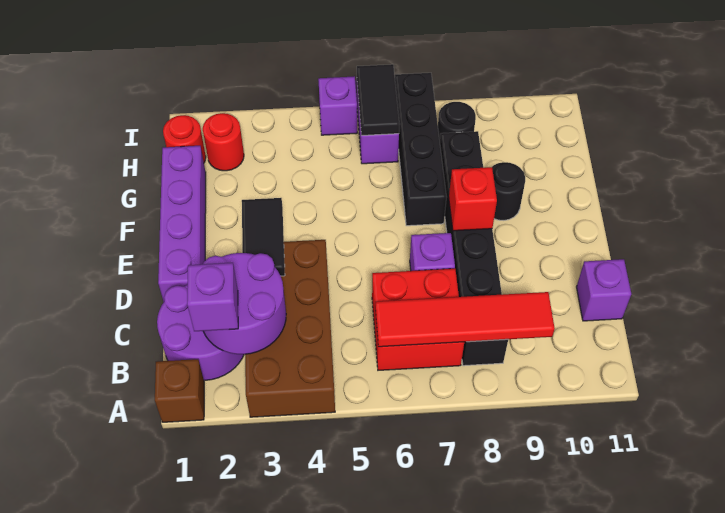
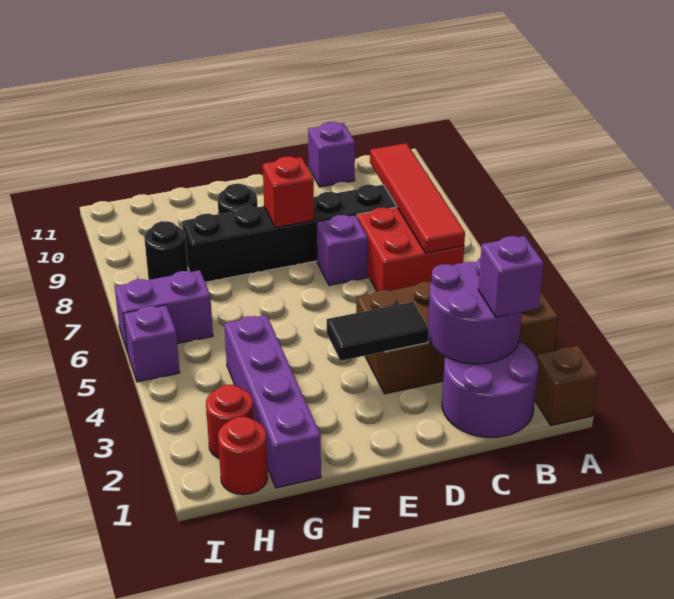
purple 1x4 brick [158,146,206,302] -> purple 1x4 brick turned to [224,315,321,488]
black 1x4 brick [395,73,447,226] -> none
black 1x2 tile [357,64,400,136] -> none

